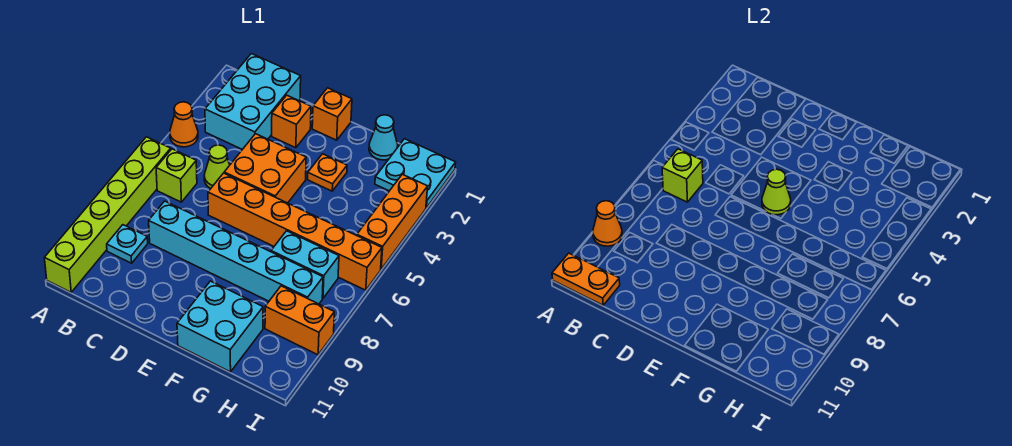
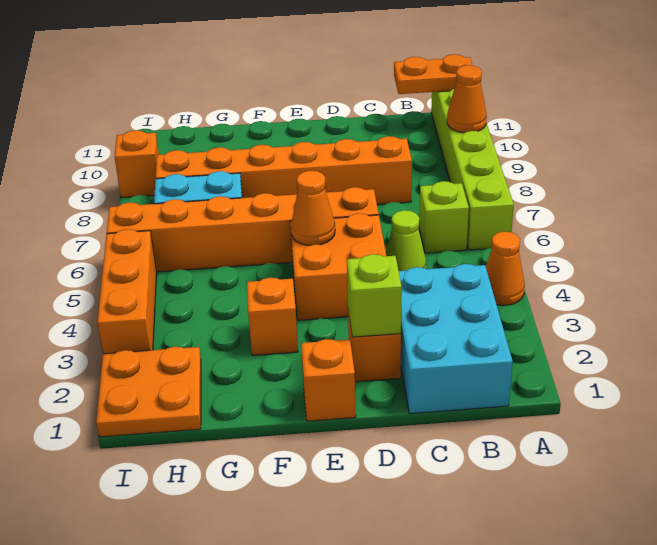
lime 1x1 brick [662,149,703,202] -> lime 1x1 brick moved to [347,254,402,337]
cyan 1x1 plate [107,225,148,263] -> none
cyan 1x6 brick [149,201,323,304] -> orange 1x6 brick [156,136,412,204]
lime 1x1 cone [762,169,791,215] -> orange 1x1 cone [291,171,335,245]
orange 1x1 plate [308,154,347,191] -> orange 1x1 brick [247,278,298,355]
cyan 2x2 brick [177,281,263,372] -> none
cyan 1x1 cone [369,115,398,160] -> none
cyan 2x2 plate [375,139,456,208] -> orange 2x2 plate [96,347,201,437]
orange 1x2 brick [265,286,334,355] -> orange 1x1 brick [114,130,159,198]

